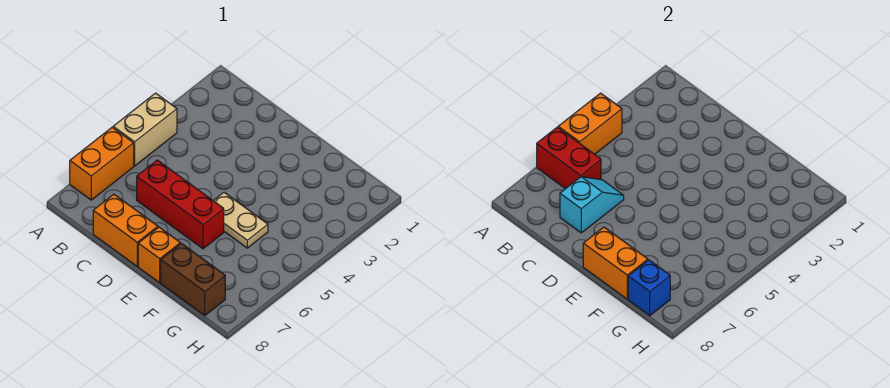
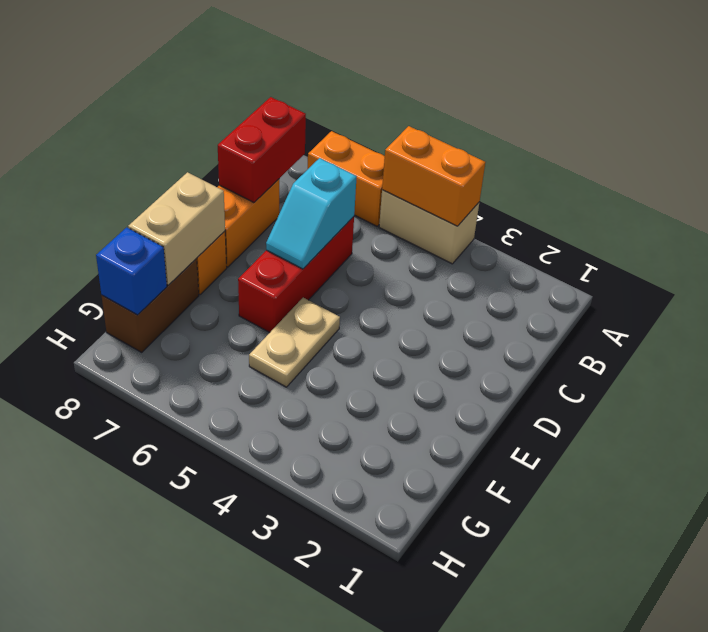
red 1x2 brick [537,127,601,189] -> red 1x2 brick moved to [218,97,306,203]
cyan 1x2 slope [560,177,624,233] -> cyan 1x2 slope turned to [266,158,357,269]
orange 1x2 brick [583,227,648,299] -> tan 1x2 brick [128,172,225,285]

